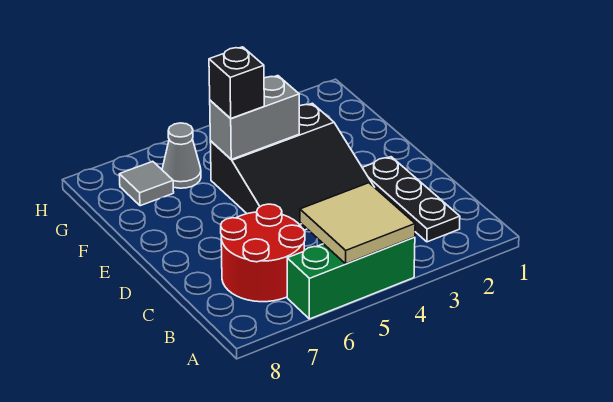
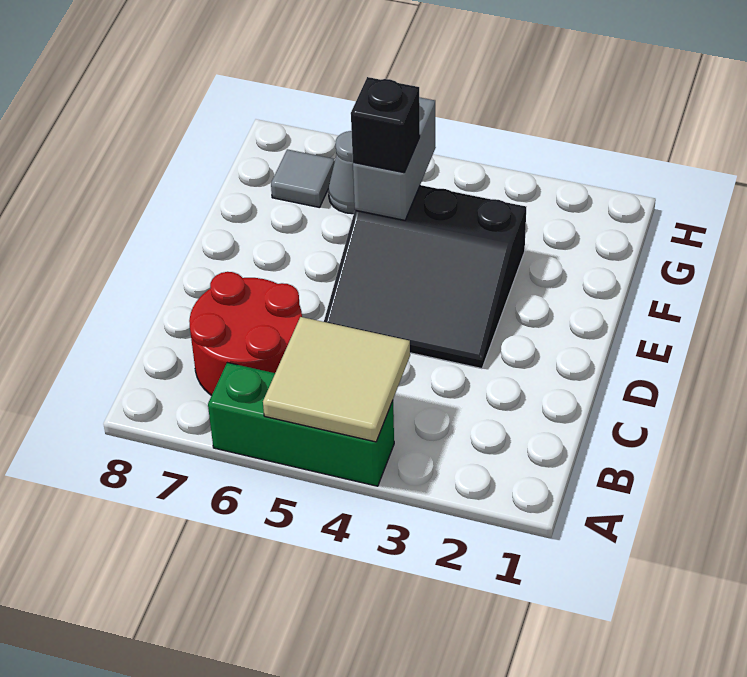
black 1x3 plate [362,157,460,242] -> none
grey 1x2 brick [210,76,299,159] -> grey 1x2 brick turned to [353,97,436,220]

